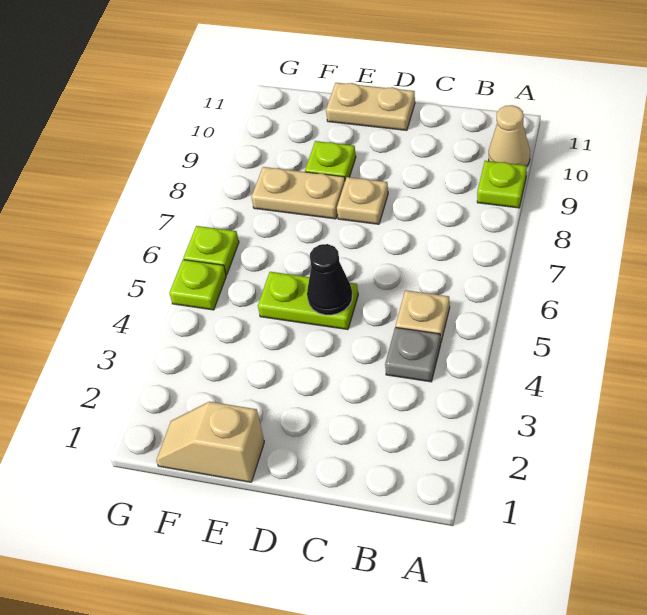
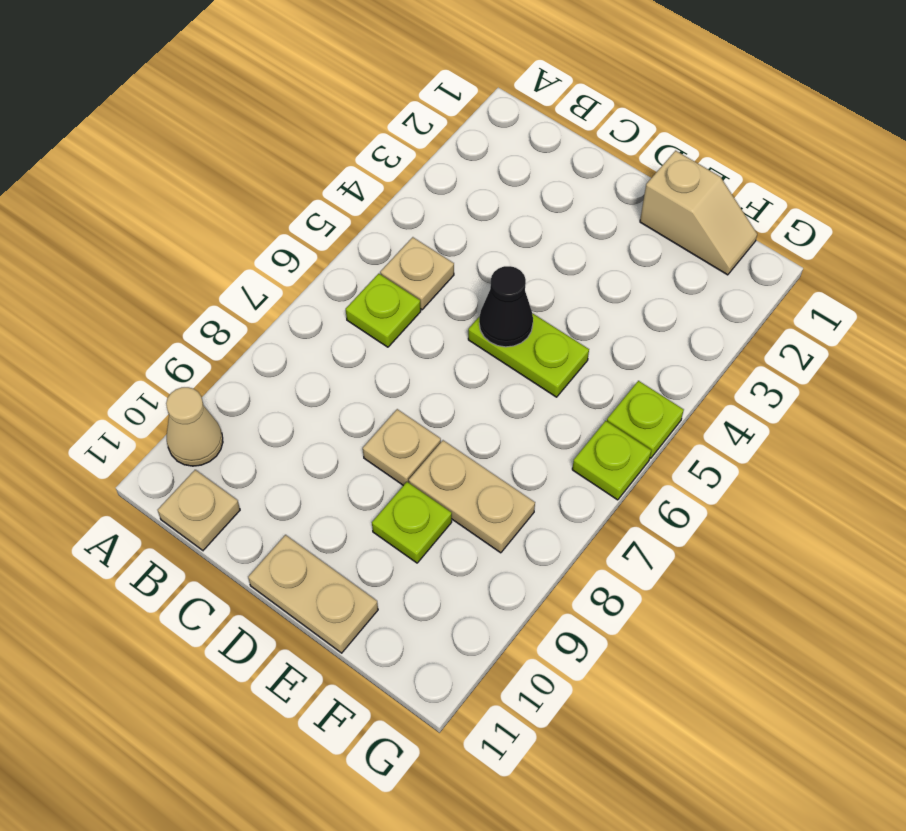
lime 1x1 plate [477,161,527,208] -> lime 1x1 plate moved to [346,274,421,347]
grey 1x1 plate [385,327,441,382] -> none
none -> tan 1x1 plate [158,470,240,550]

